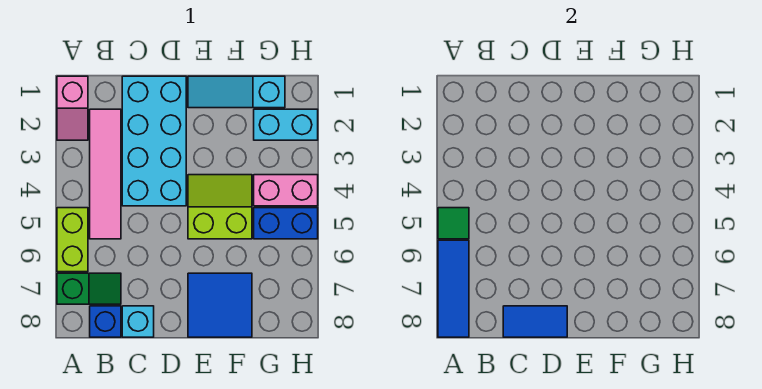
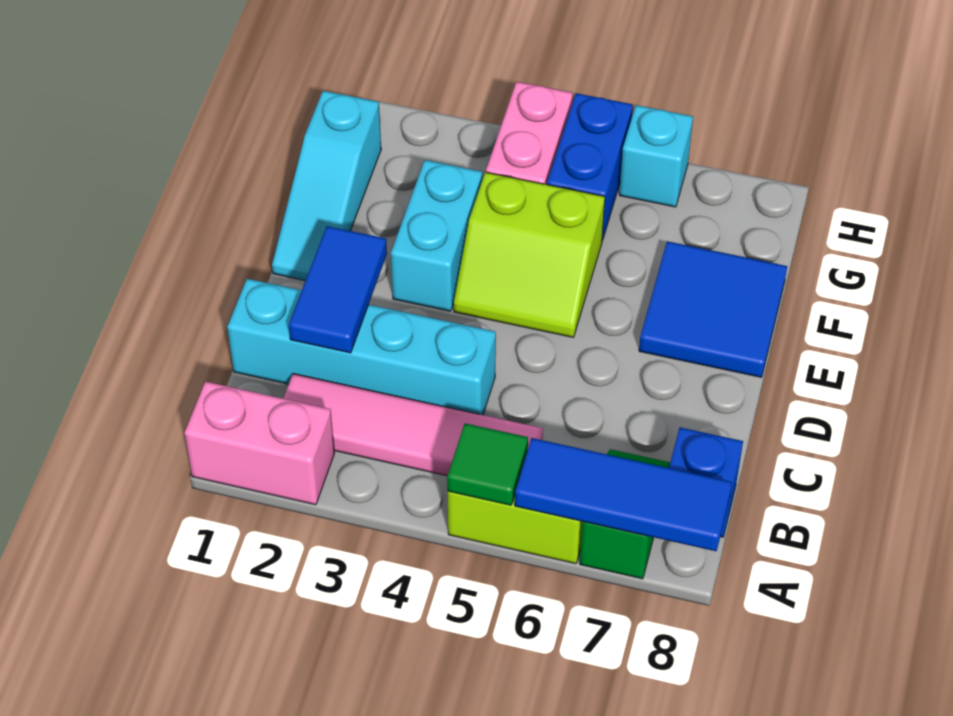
pink 1x2 slope [57,76,88,140] -> pink 1x2 brick [185,382,334,505]
cyan 2x4 brick [122,76,186,206] -> cyan 1x4 brick [227,279,496,415]
cyan 1x1 brick [122,306,154,337] -> cyan 1x1 brick moved to [619,105,693,207]
blue 1x2 tile [503,306,567,337] -> blue 1x2 tile moved to [289,226,387,353]
lime 2x2 slope [188,175,252,239] -> lime 2x2 slope turned to [454,172,605,337]
cyan 1x2 brick [254,109,318,140] -> cyan 1x2 brick moved to [391,160,482,311]

